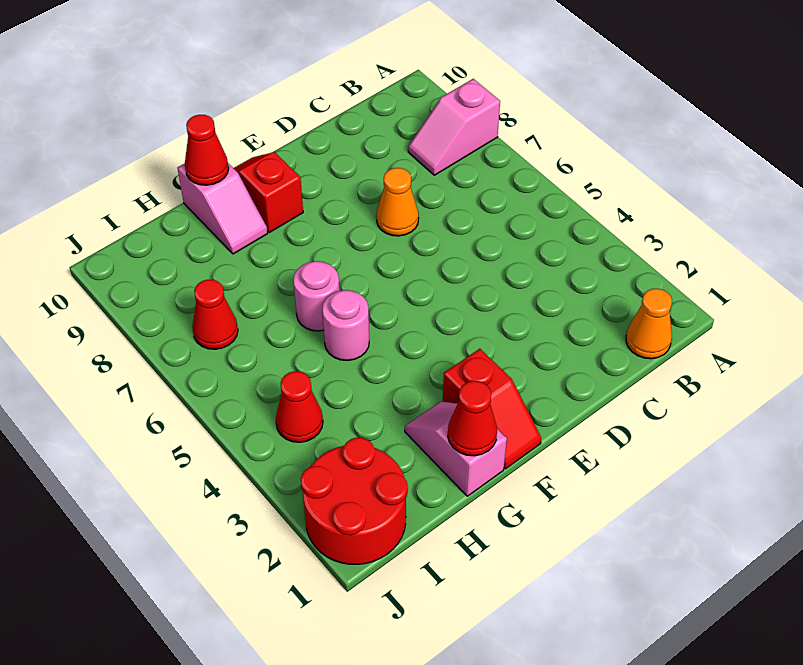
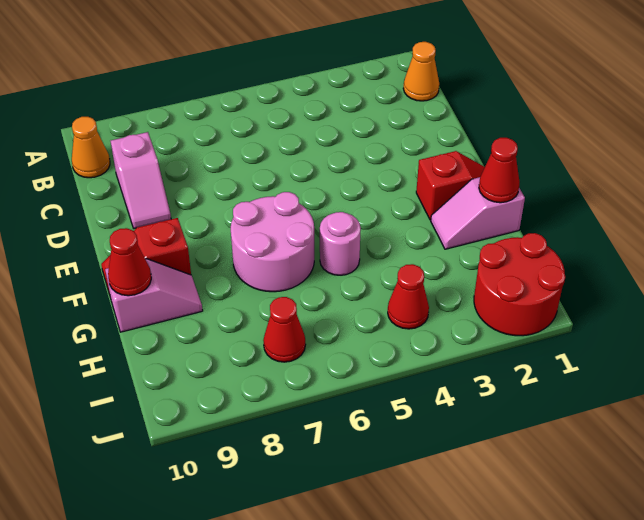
pink 1x2 slope [408,79,500,175] -> pink 1x2 slope moved to [111,132,171,228]
orange 1x1 cone [376,168,419,236] -> orange 1x1 cone moved to [72,117,110,178]
pink 1x1 round brick [293,261,340,331] -> pink 2x2 round brick [231,192,314,292]

